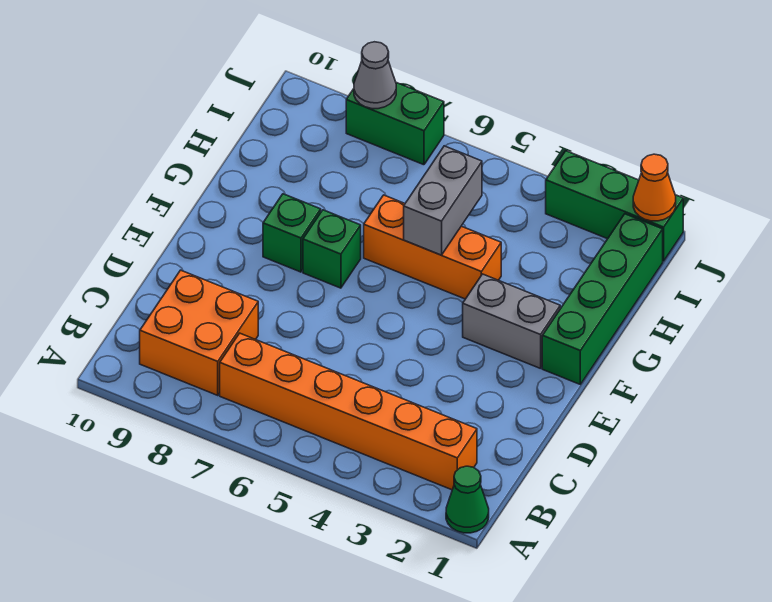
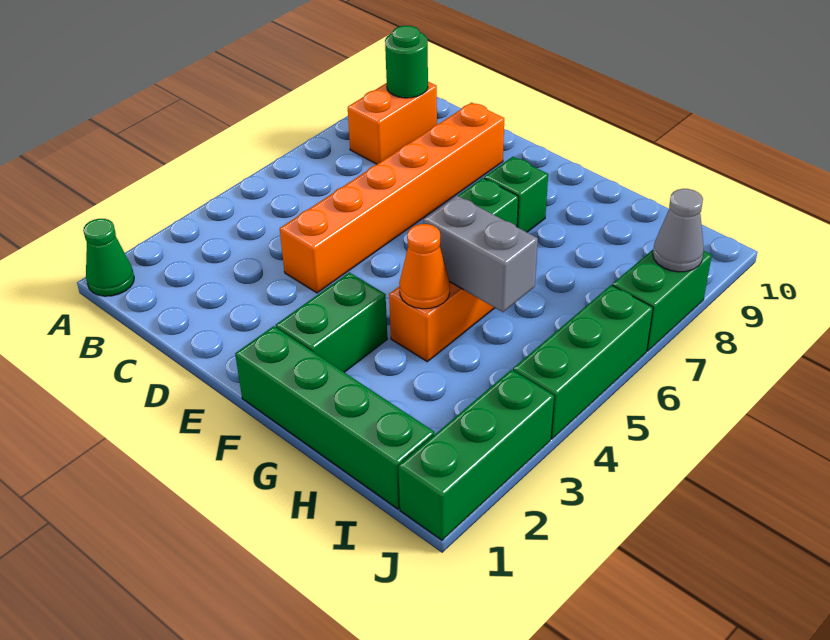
orange 1x6 brick [220,333,477,490] -> orange 1x6 brick moved to [280,102,504,293]
orange 2x2 brick [140,270,258,395] -> orange 1x2 brick [348,82,437,164]
none -> green 1x1 round brick [385,26,428,98]
grey 1x2 brick [463,274,560,369] -> green 1x2 brick [276,272,387,372]
orange 1x1 cone [633,154,676,221] -> orange 1x1 cone moved to [399,224,450,309]
none -> green 1x3 brick [513,285,653,439]

